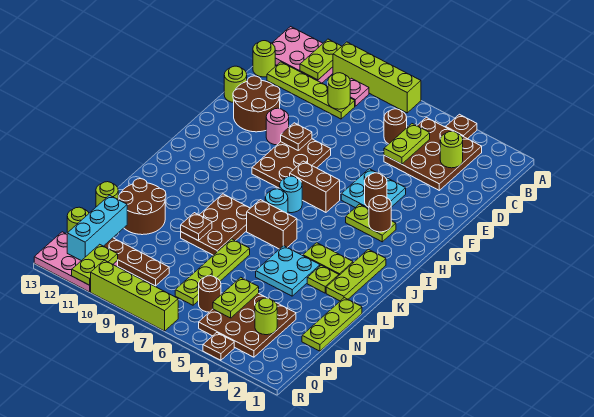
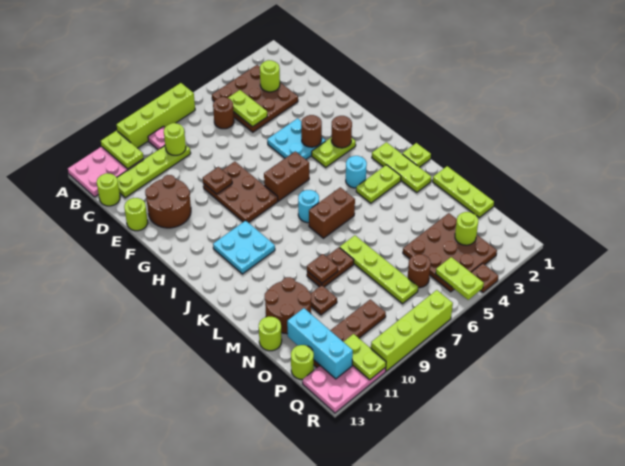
brown 1x1 plate [446,114,477,139] -> brown 1x1 plate moved to [311,285,337,315]
pink 1x1 round brick [266,108,289,145] -> none
cyan 1x1 round brick [280,176,302,213] -> cyan 1x1 round brick moved to [346,156,367,188]
brown 2x3 plate [181,194,250,255] -> brown 1x2 plate [307,247,354,287]
lime 1x1 plate [307,265,339,293] -> lime 1x1 plate moved to [402,143,431,167]
cyan 2x2 plate [256,246,320,296] -> cyan 2x2 plate moved to [213,221,275,274]
lime 1x2 plate [213,277,259,318] -> lime 1x2 plate moved to [436,257,484,300]

